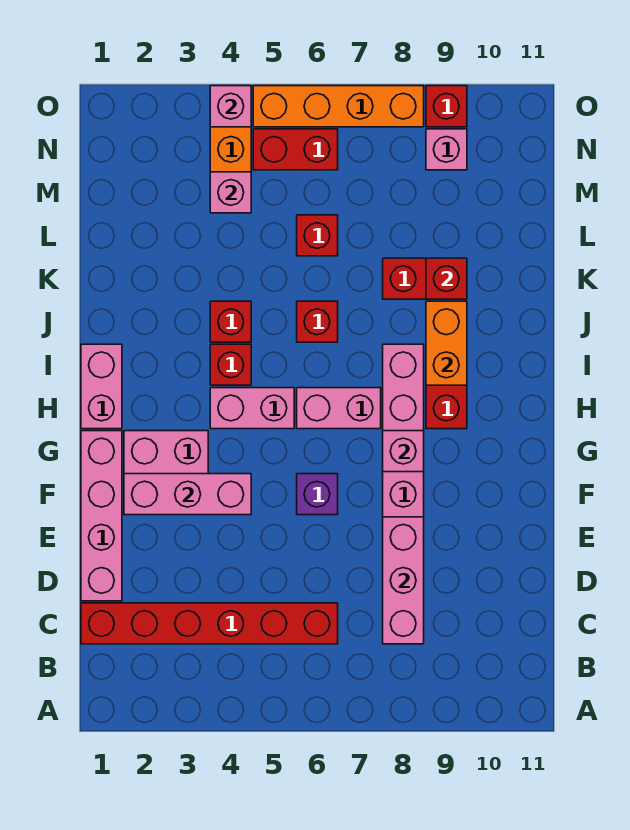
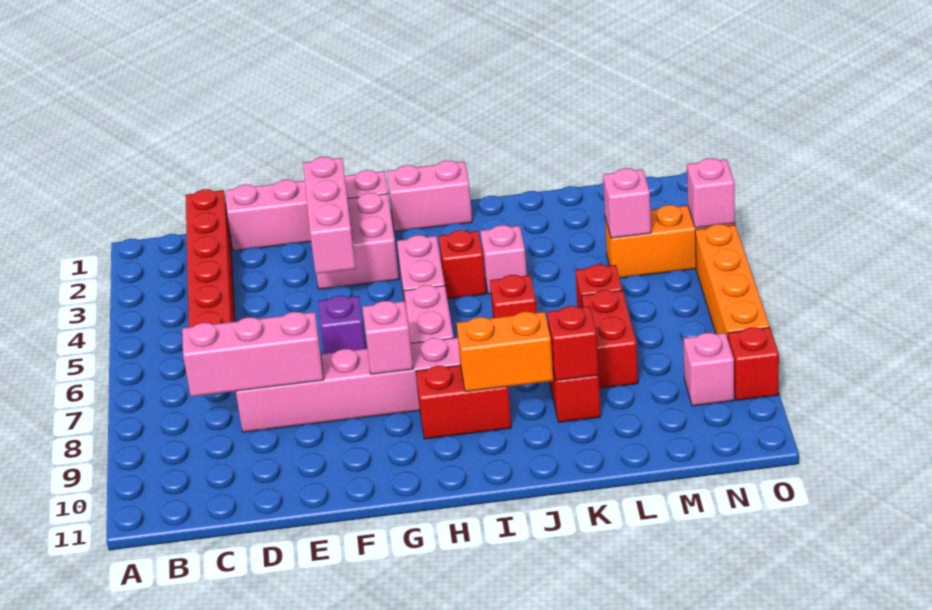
red 1x1 brick [210,301,251,342] -> pink 1x1 brick [480,225,527,294]
red 1x2 brick [253,129,338,170] -> red 1x2 brick moved to [582,290,638,388]

